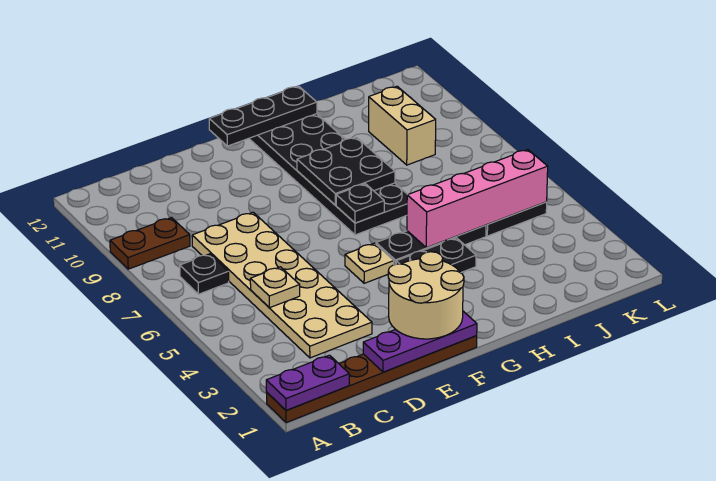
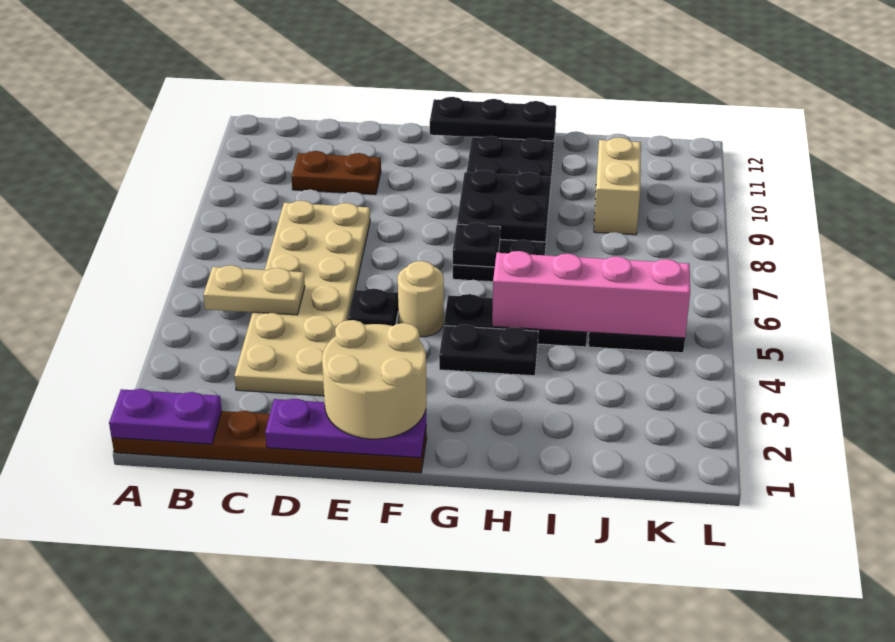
brown 1x2 plate [110,218,190,269] -> brown 1x2 plate moved to [291,151,381,195]
black 1x1 plate [180,254,229,294] -> black 1x1 plate moved to [348,289,398,326]
tan 1x1 plate [250,267,300,308] -> tan 1x2 plate [203,265,305,315]
tan 1x1 plate [345,243,394,283] -> tan 1x1 round brick [398,261,444,337]

